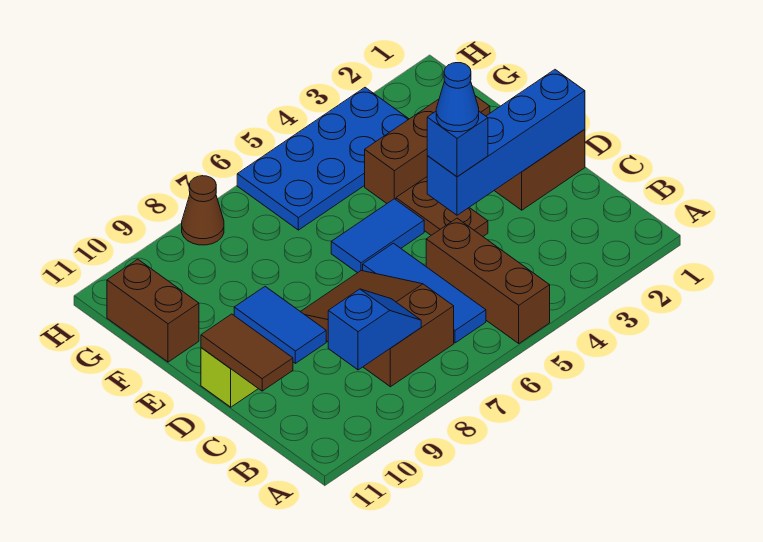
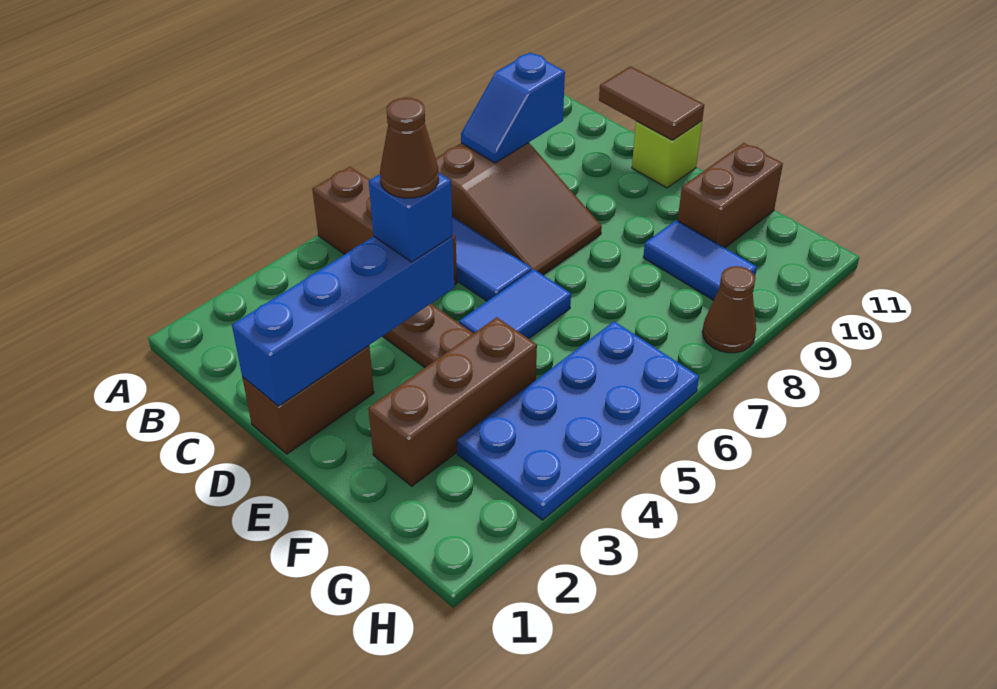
blue 1x1 cone [436,63,479,132] -> brown 1x1 cone [380,98,439,198]
blue 1x2 tile [234,287,326,363] -> blue 1x2 tile moved to [643,220,757,300]
brown 1x2 brick [107,259,199,362] -> brown 1x2 brick turned to [678,143,783,248]

